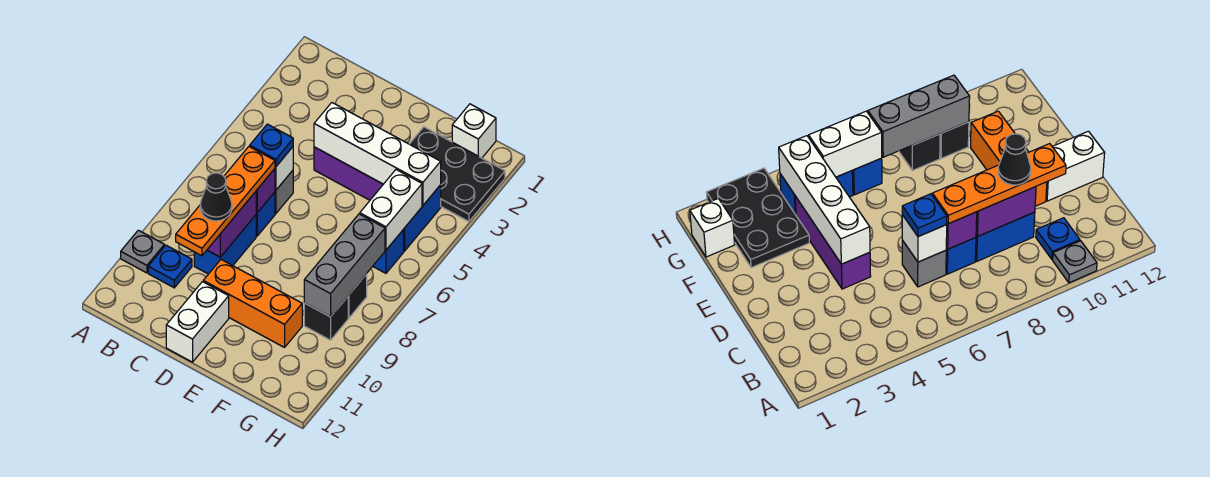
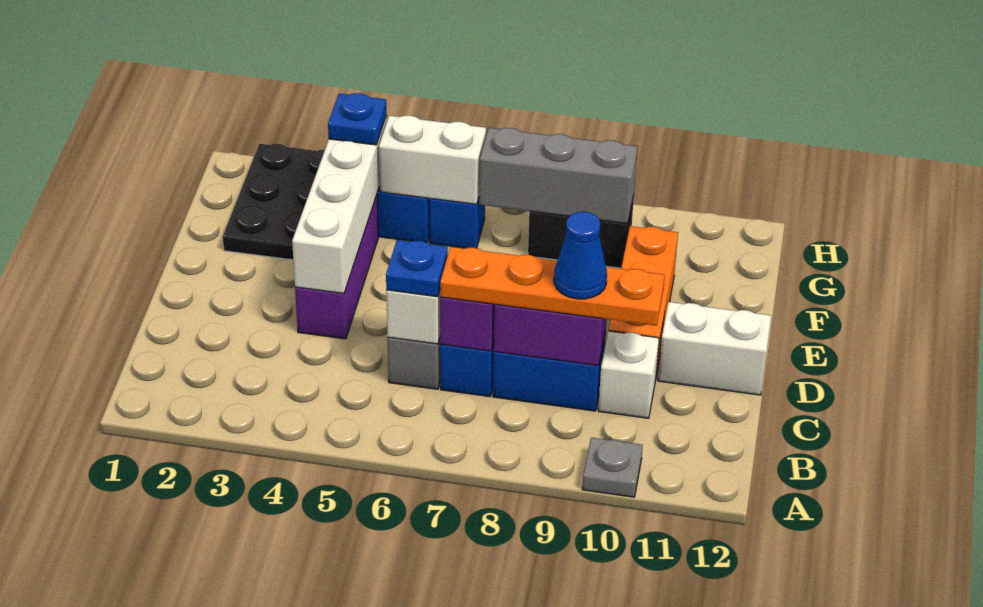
blue 1x1 plate [148,245,192,288] -> blue 1x1 plate moved to [328,93,387,145]
black 1x1 cone [200,173,232,221] -> blue 1x1 cone [554,212,607,299]
white 1x1 brick [452,104,496,158] -> white 1x1 brick moved to [598,331,659,418]

